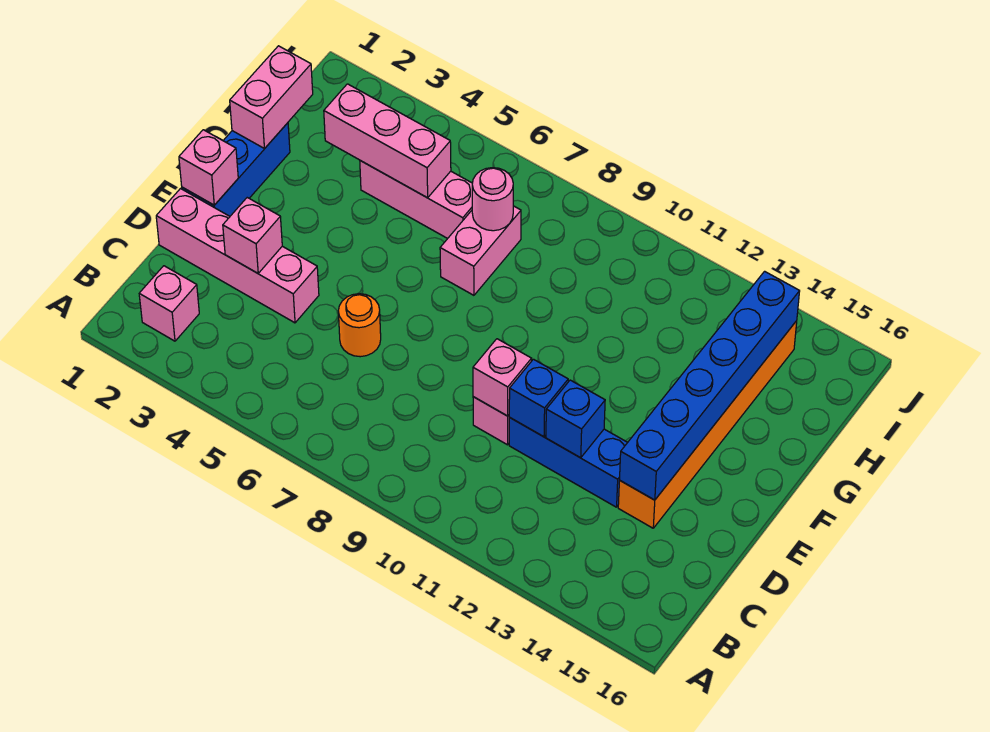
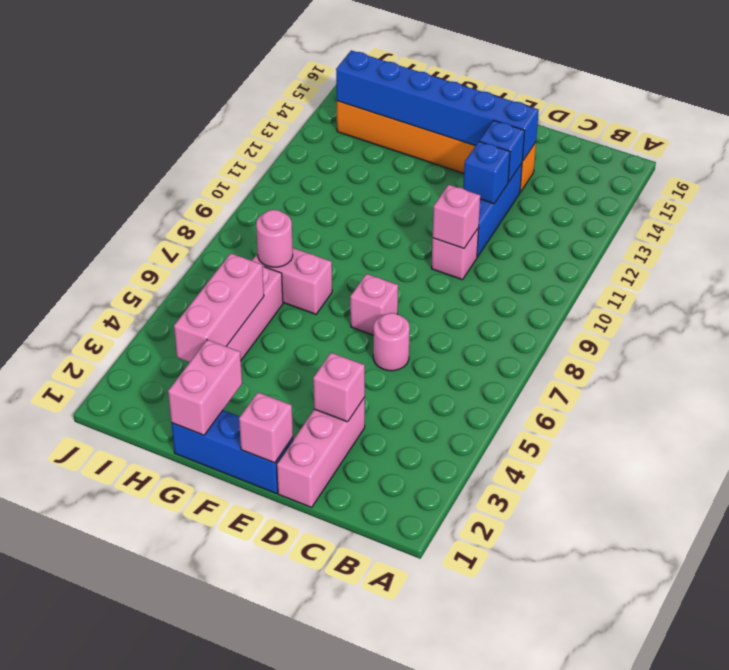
pink 1x1 brick [139,266,199,341] -> pink 1x1 brick moved to [350,274,398,335]
pink 1x4 brick [156,189,319,323] -> pink 1x3 brick [277,397,365,507]
orange 1x1 round brick [338,294,381,357] -> pink 1x1 round brick [373,313,410,371]
blue 1x1 brick [509,359,568,437] -> blue 1x1 brick moved to [480,120,525,182]
pink 1x2 brick [230,46,313,149] -> pink 1x2 brick turned to [168,340,242,435]

